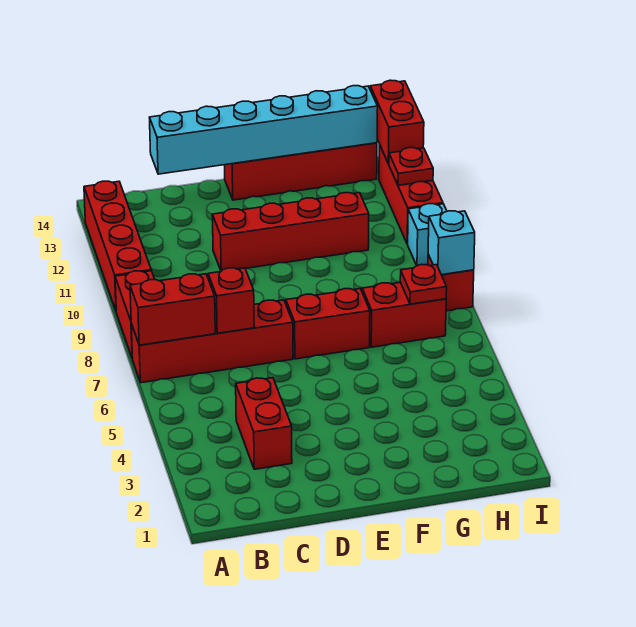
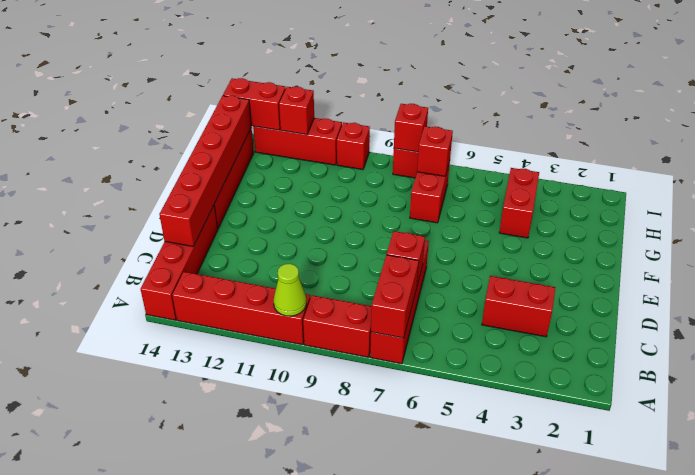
none -> lime 1x1 cone [274,264,306,316]
cyan 1x6 brick [149,86,378,174] -> red 1x6 brick [159,96,251,247]
red 1x4 brick [212,193,369,271] -> red 1x4 brick moved to [141,205,218,320]
red 1x2 brick [286,289,370,359] -> red 1x2 brick moved to [499,168,539,238]
red 1x1 plate [400,265,447,304] -> red 1x1 brick [417,126,453,176]
cyan 1x1 brick [428,211,475,275] -> red 1x1 brick [394,104,428,152]
cyan 1x1 brick [408,204,447,266] -> red 1x1 brick [337,122,370,170]
red 1x1 plate [389,148,433,185] -> red 1x1 brick [279,87,314,135]

